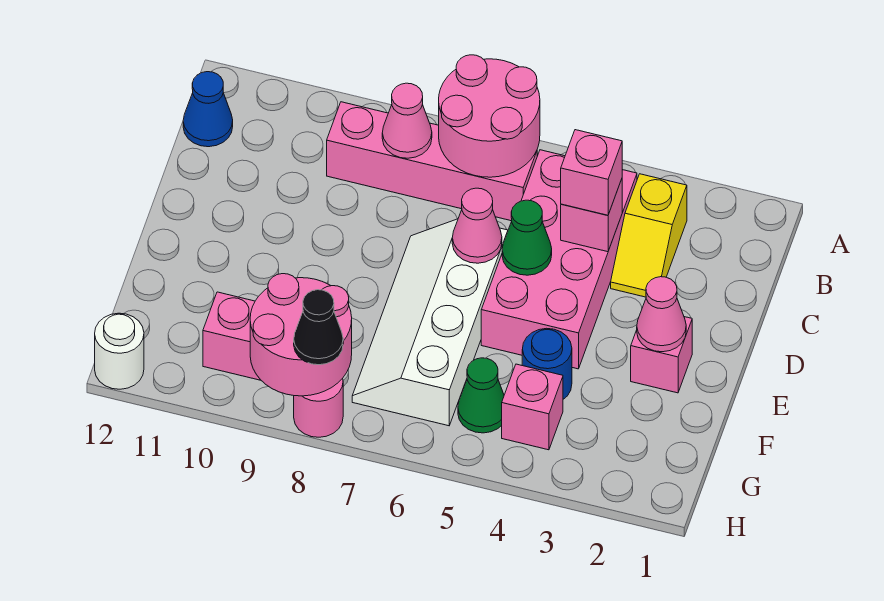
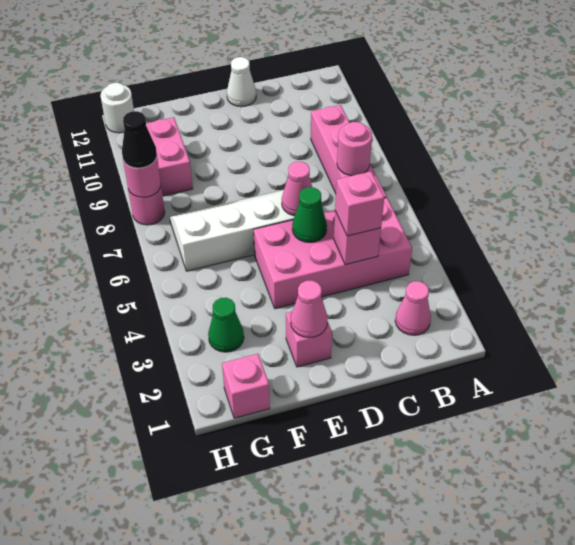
pink 2x2 round brick [439,55,540,177] -> pink 1x1 round brick [337,122,372,176]
yellow 1x2 slope [611,174,687,297] -> none
pink 1x1 cone [382,83,432,158] -> pink 1x1 cone moved to [395,281,431,335]
blue 1x1 cone [183,72,233,147] -> none
none -> white 1x1 cone [227,57,256,107]
blue 1x1 round brick [522,328,572,399] -> none
pink 1x1 brick [502,364,563,450] -> pink 1x1 brick moved to [222,354,270,418]
green 1x1 cone [458,358,504,433] -> green 1x1 cone moved to [208,298,244,352]
pink 2x2 round brick [250,274,352,396] -> pink 1x1 round brick [123,157,161,197]

